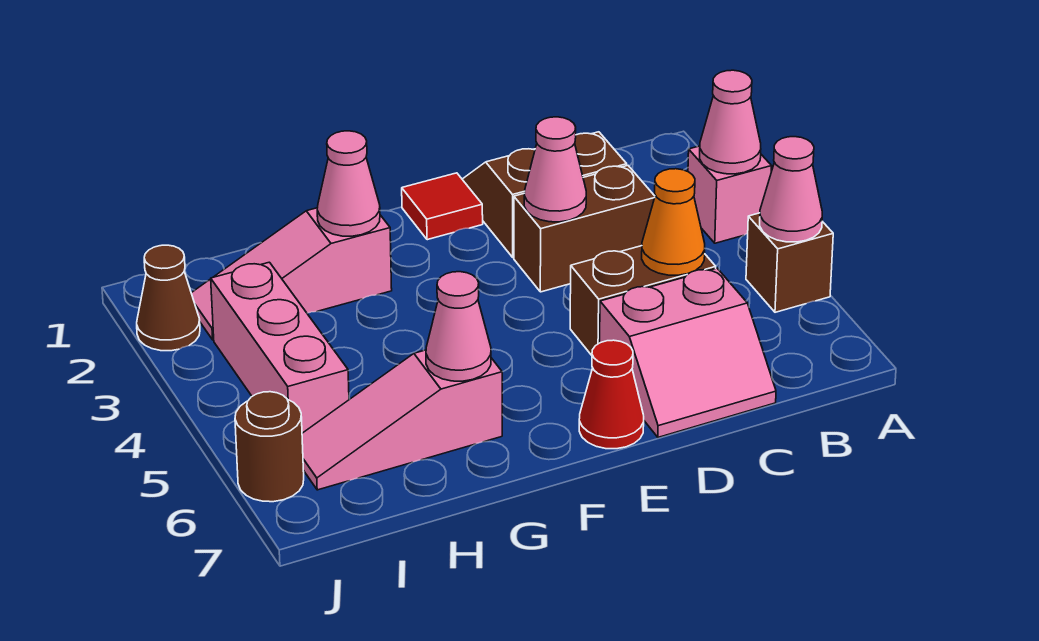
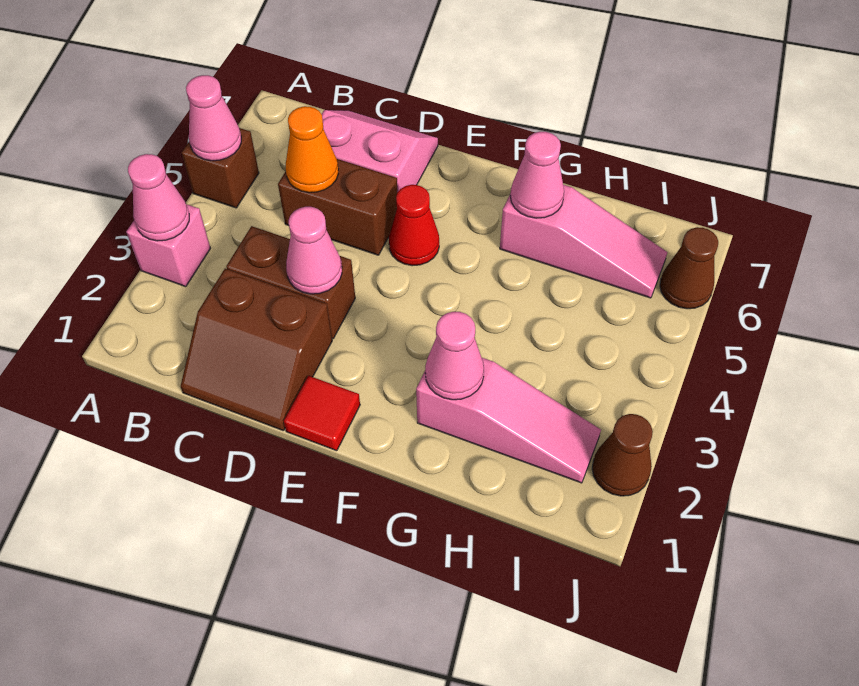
red 1x1 cone [579,340,644,449] -> red 1x1 cone moved to [389,185,439,266]
pink 1x3 brick [211,262,349,433] -> none
brown 1x1 round brick [235,392,304,502] -> brown 1x1 cone [660,227,718,309]

